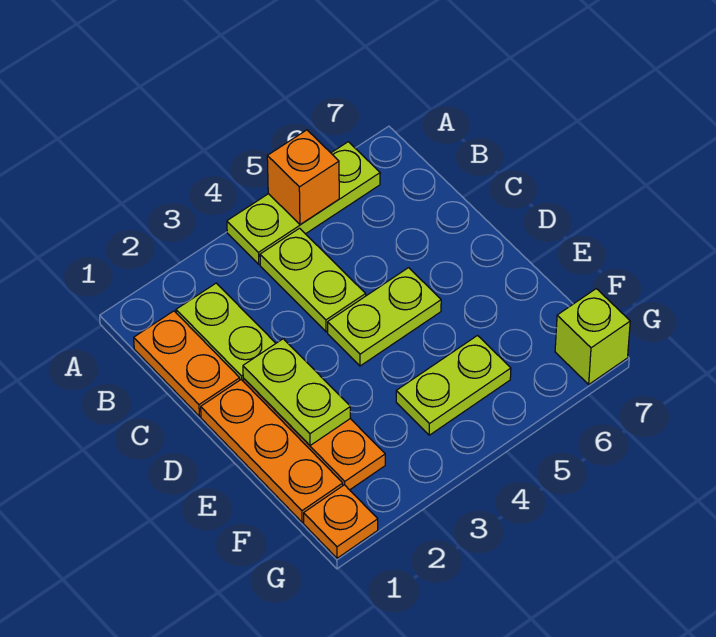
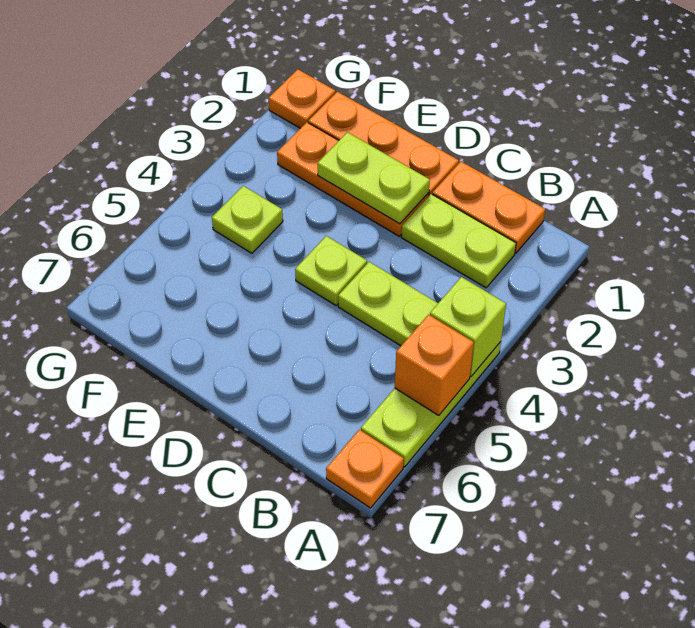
none -> orange 1x1 plate [326,430,404,508]
lime 1x2 plate [328,268,441,366] -> lime 1x1 plate [295,236,367,306]
lime 1x2 plate [396,336,511,435] -> lime 1x1 plate [212,186,283,253]
lime 1x1 brick [555,289,630,384] -> lime 1x1 brick moved to [430,277,506,376]

